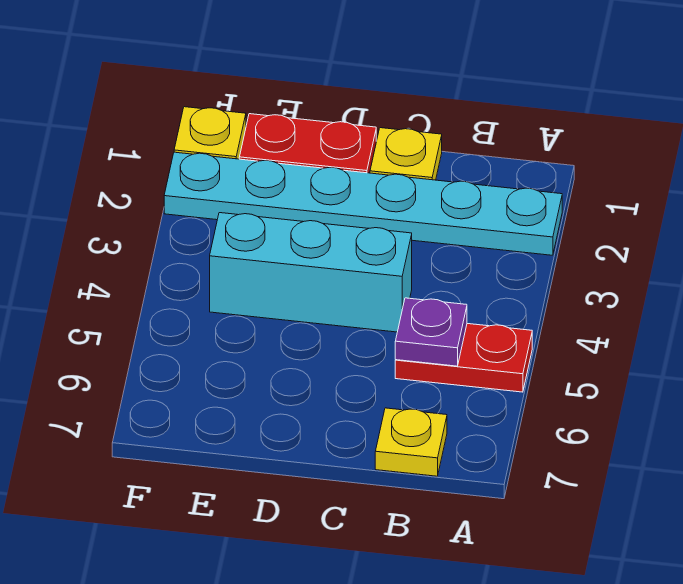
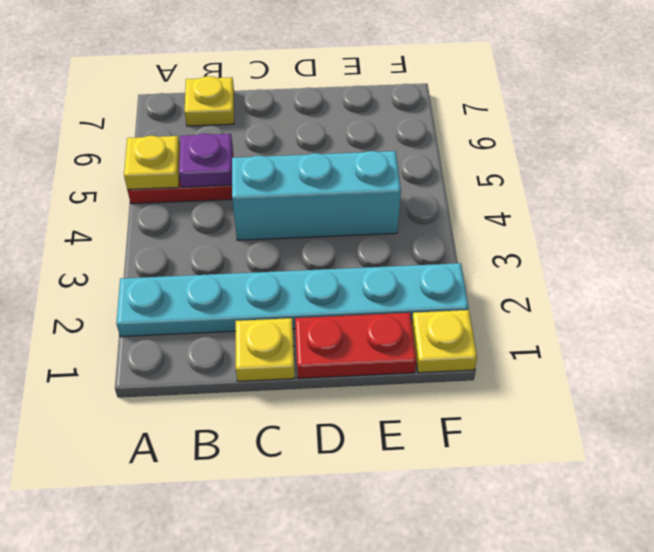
none -> yellow 1x1 plate [124,136,180,190]

